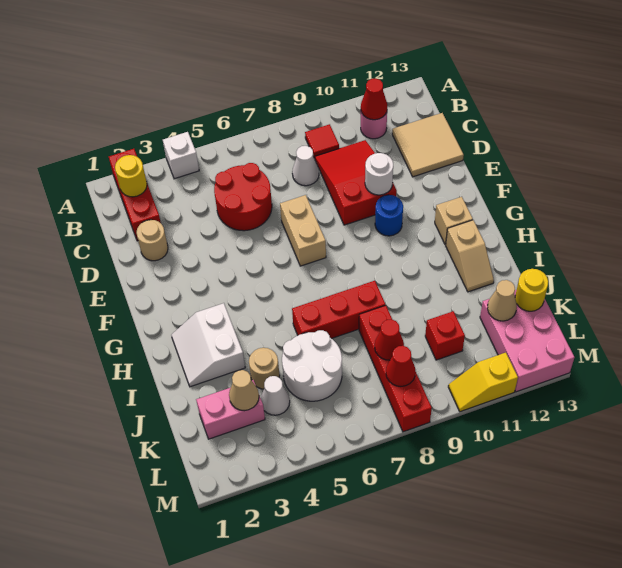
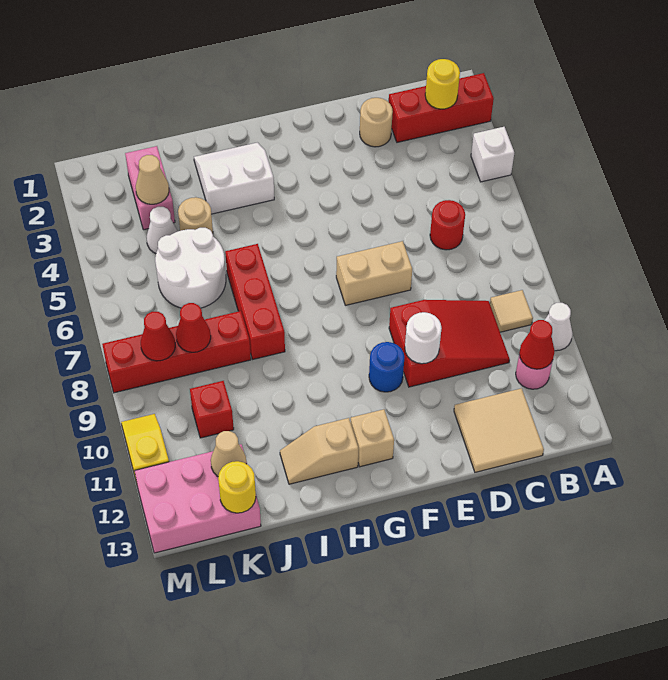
red 1x1 tile [305,124,339,159] -> tan 1x1 tile [490,290,533,332]
red 2x2 round brick [214,163,272,231] -> red 1x1 round brick [430,200,465,250]
white 1x1 cone [292,146,319,186] -> white 1x1 cone moved to [545,303,573,351]

